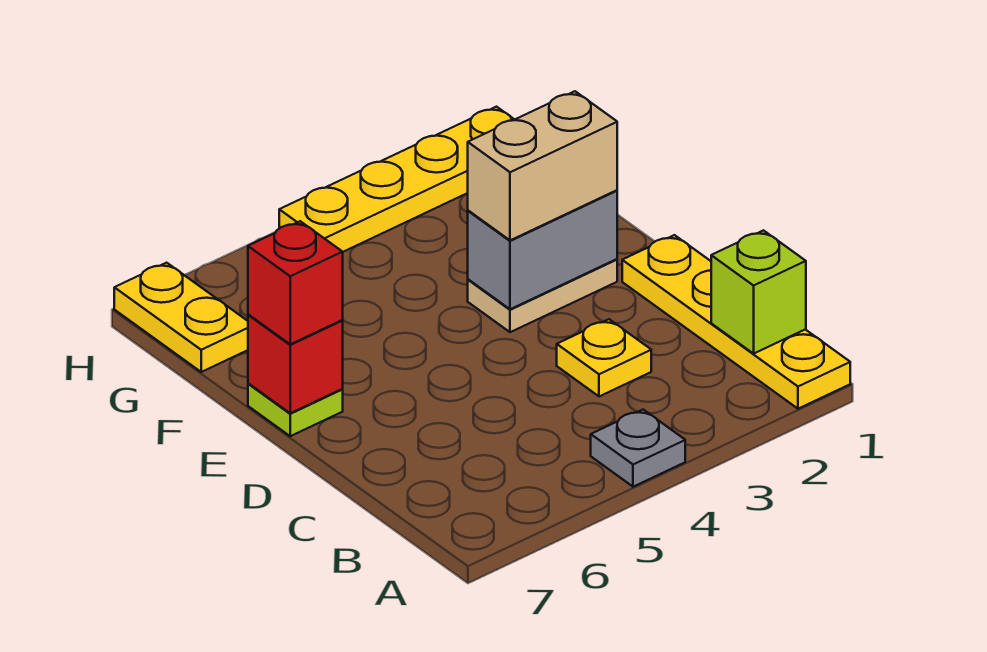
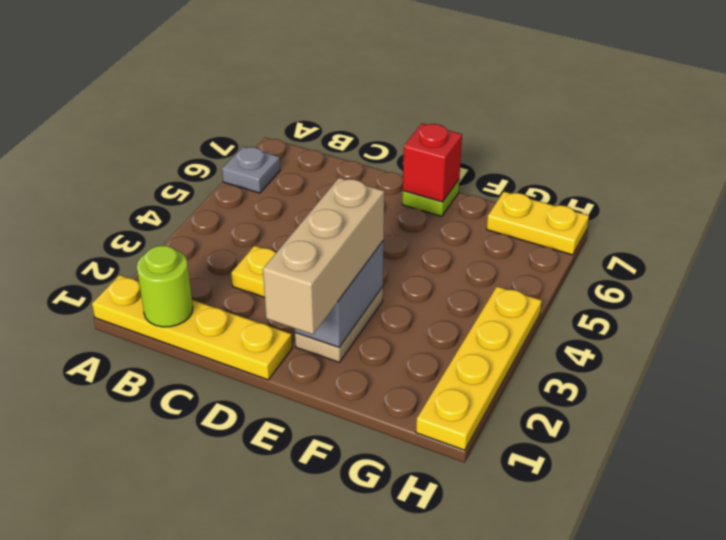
grey 1x1 plate [591,410,685,487] -> grey 1x1 plate moved to [222,146,280,193]
lime 1x1 brick [711,230,806,354] -> lime 1x1 round brick [137,246,193,327]
tan 1x2 brick [468,91,617,240] -> tan 1x3 brick [263,178,384,335]
red 1x1 brick [248,221,343,344] -> none

